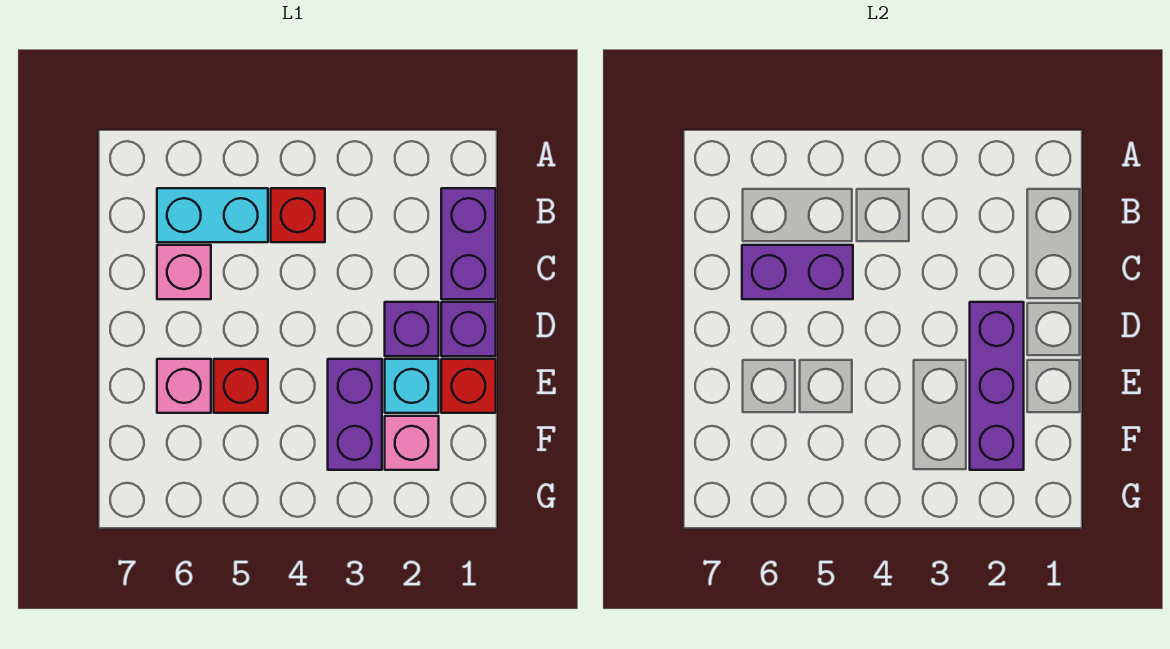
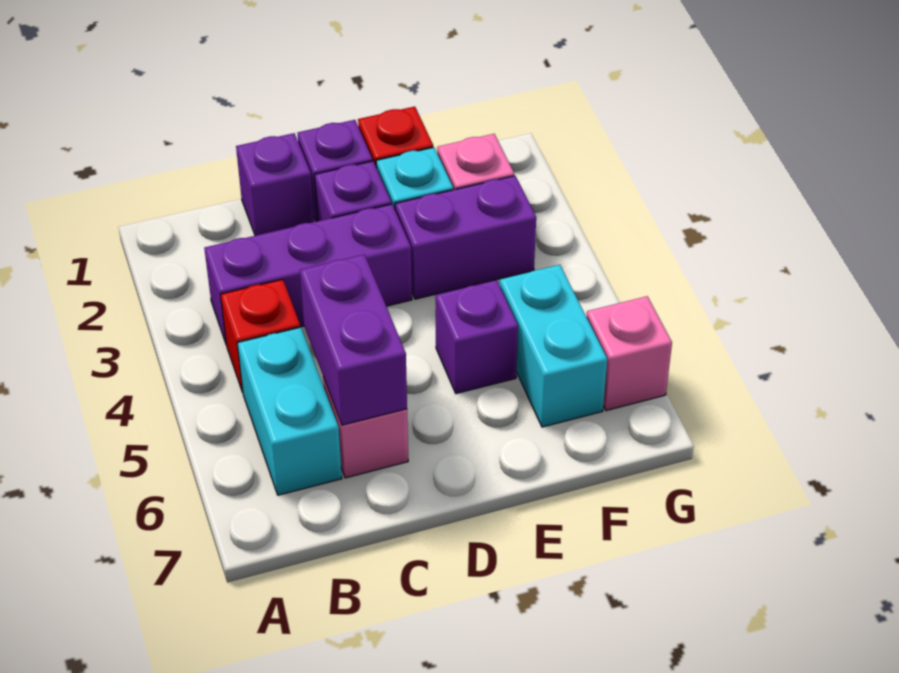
purple 1x2 brick [441,188,496,299] -> purple 1x1 brick [236,133,314,236]
purple 1x3 brick [970,302,1024,470] -> purple 1x3 brick moved to [204,204,412,345]
red 1x1 brick [214,359,268,413] -> purple 1x1 brick [435,280,518,394]
pink 1x1 brick [157,359,211,413] -> pink 1x1 brick moved to [587,296,672,411]
none -> cyan 1x2 brick [500,265,607,427]

